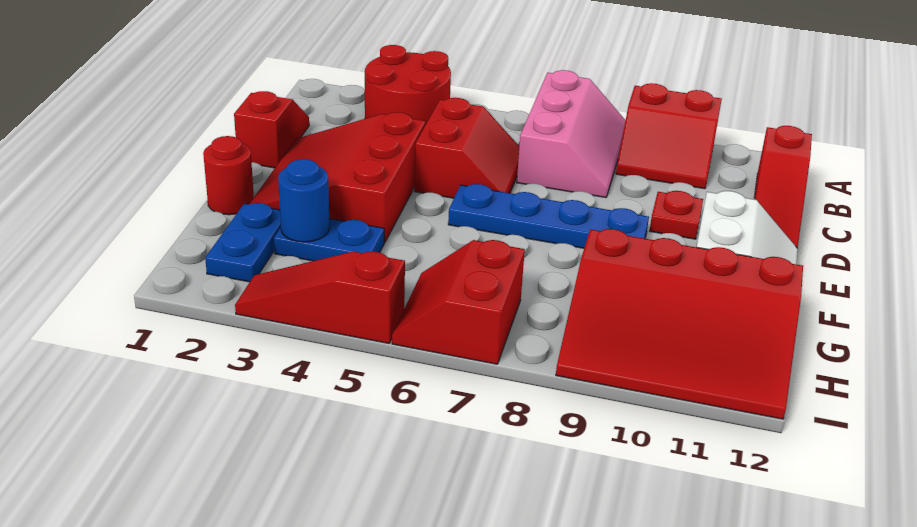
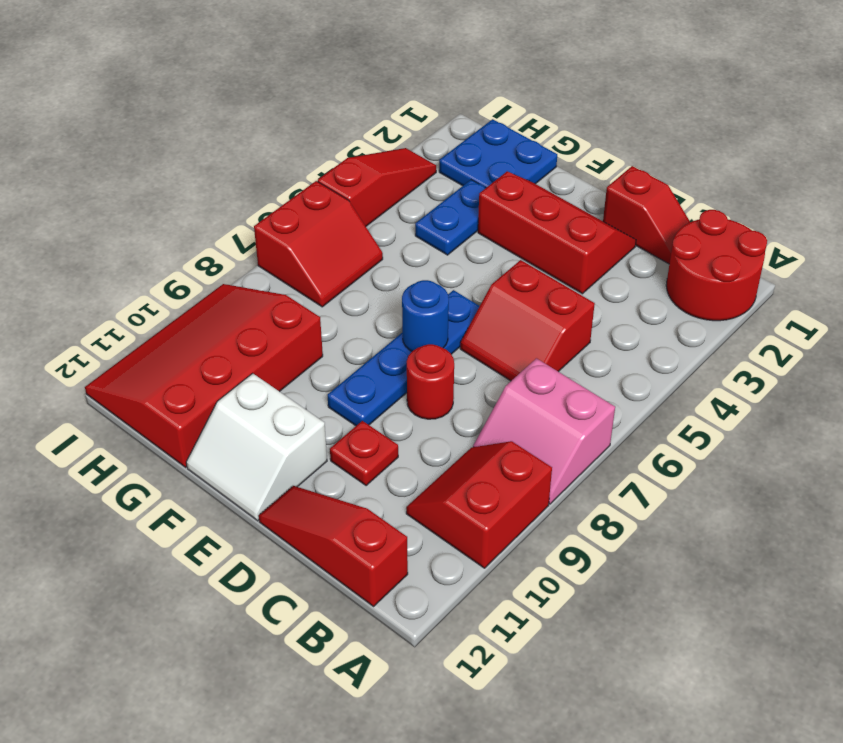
red 2x2 round brick [365,45,451,124] -> red 2x2 round brick moved to [666,210,767,321]
pink 2x3 slope [517,70,626,198] -> pink 2x2 slope [473,358,615,504]
red 3x3 slope [250,112,426,243] -> red 2x3 slope [478,171,636,294]
red 1x1 round brick [203,136,254,215] -> red 1x1 round brick moved to [407,344,454,419]
blue 1x2 plate [205,203,281,282] -> blue 2x2 plate [439,119,557,188]
blue 1x1 round brick [278,159,330,242] -> blue 1x1 round brick moved to [402,280,449,351]
red 2x2 slope [392,240,525,364] -> red 2x2 slope turned to [254,181,383,307]

